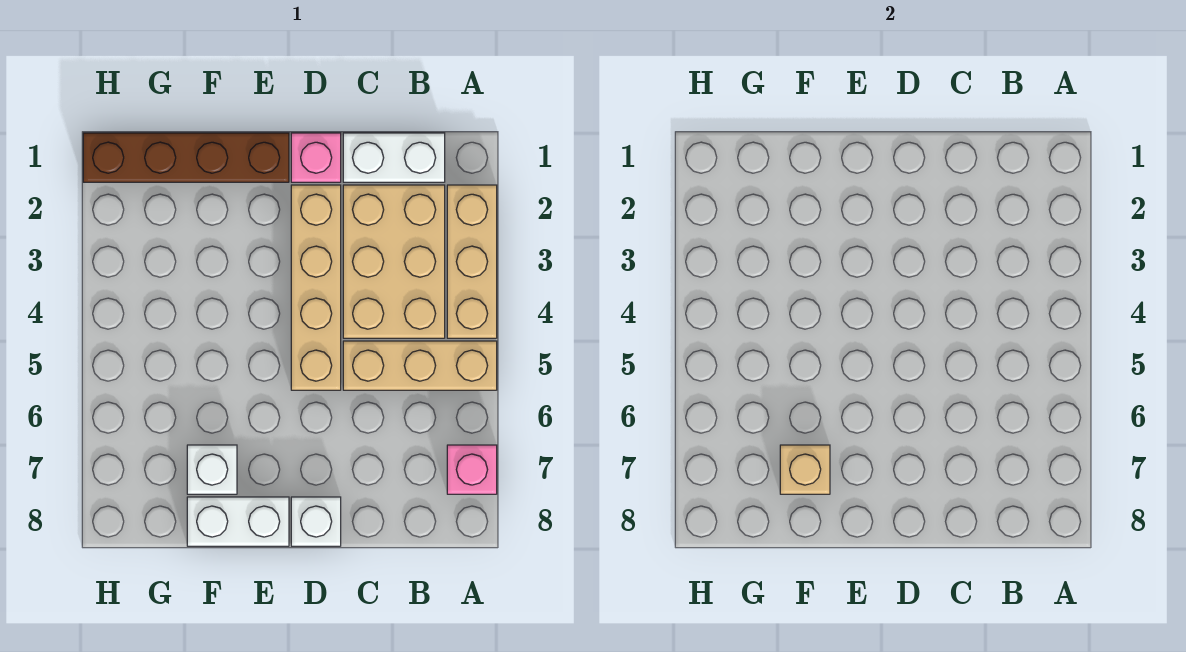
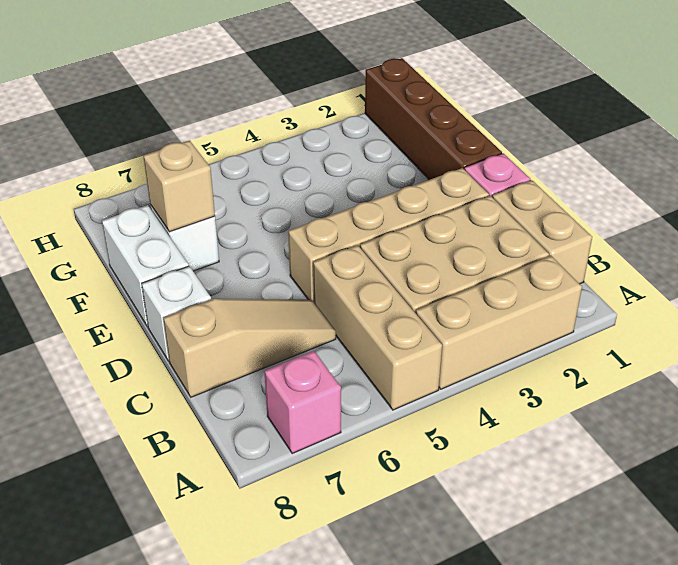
white 1x2 brick [343,133,445,182] -> tan 1x2 brick [492,180,592,284]
none -> tan 1x3 slope [163,299,336,397]

